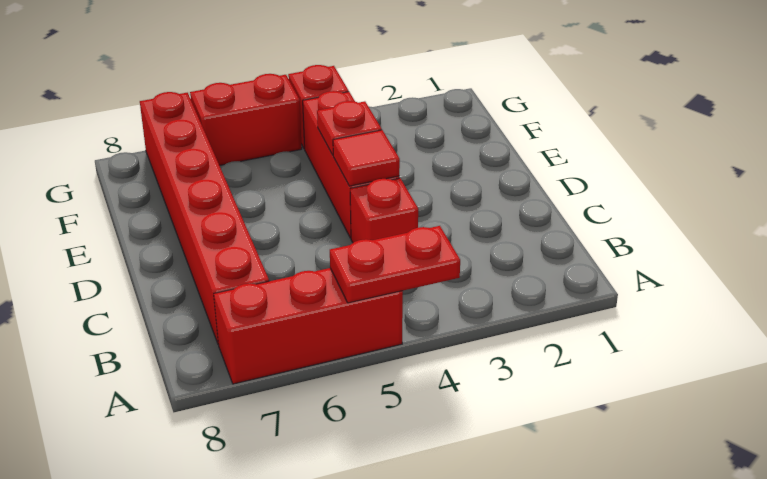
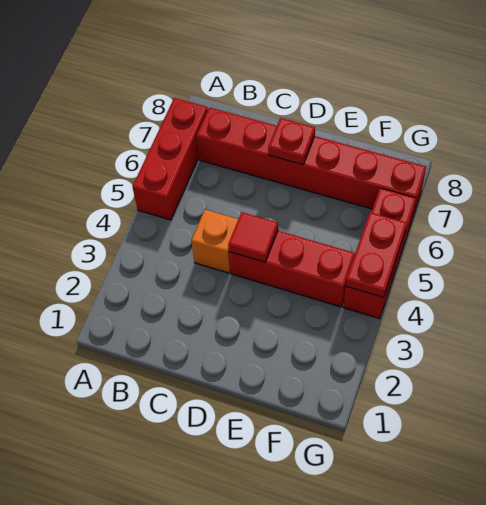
red 1x2 plate [330,226,460,303] -> red 1x2 plate moved to [346,212,407,297]
red 1x1 brick [350,178,418,243] -> orange 1x1 brick [191,210,238,273]
red 1x1 plate [317,101,382,155] -> red 1x1 plate moved to [268,118,315,165]

